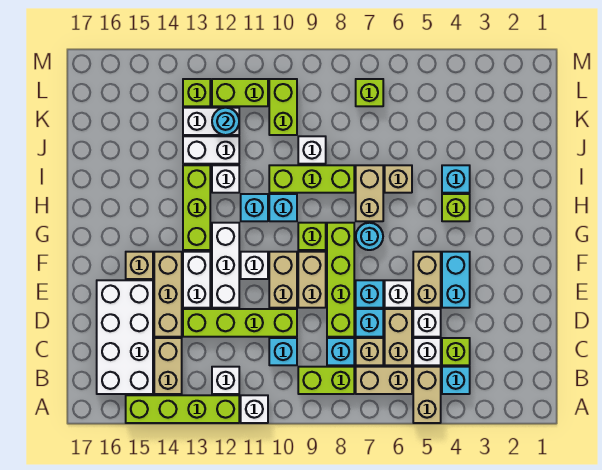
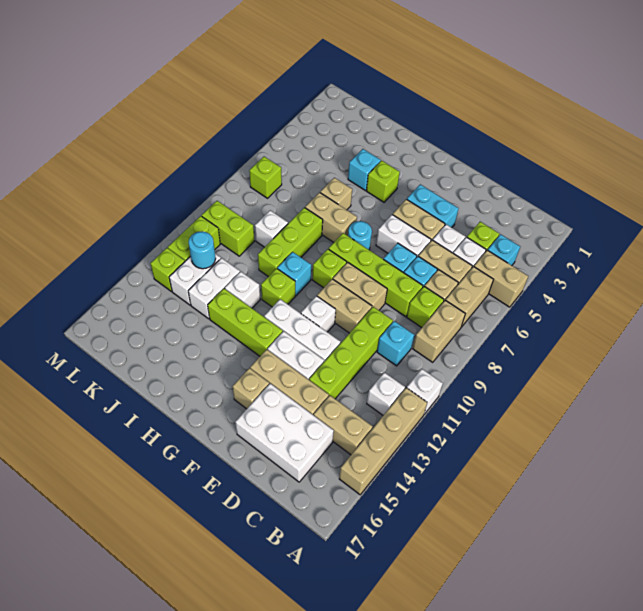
lime 1x4 brick [126,395,239,423] -> tan 1x4 brick [339,388,427,495]
lime 1x2 brick [298,367,354,394] -> tan 1x2 brick [413,300,465,362]
white 2x4 brick [97,280,153,394] -> white 2x3 brick [235,384,334,482]
cyan 1x1 brick [327,338,354,365] -> lime 1x1 brick [407,286,444,328]
white 1x1 brick [385,280,412,308] -> white 1x2 brick [376,215,431,257]
cyan 1x1 brick [241,194,268,221] -> lime 1x1 brick [261,268,295,307]

